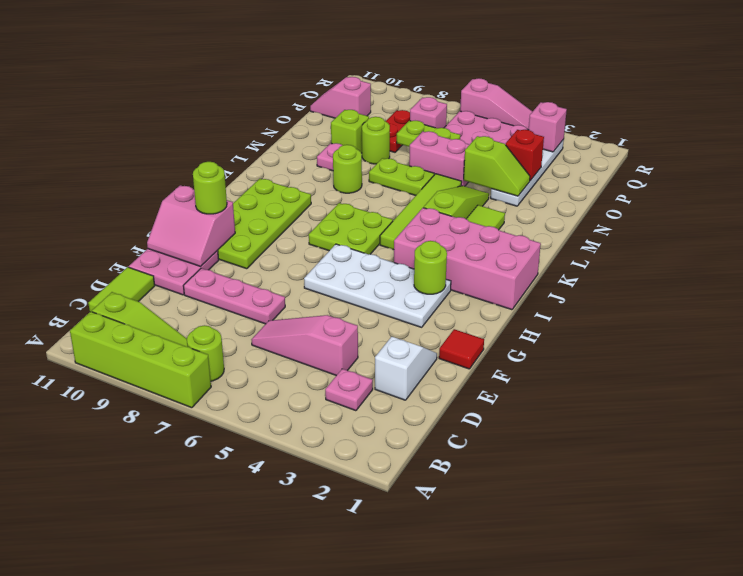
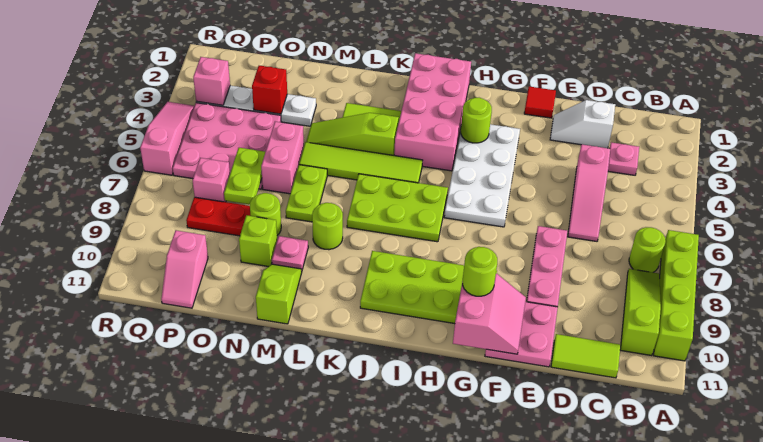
lime 2x2 plate [309,203,393,255] -> lime 2x3 plate [347,174,448,242]
lime 1x2 slope [464,136,530,196] -> lime 1x2 slope moved to [256,264,302,324]

